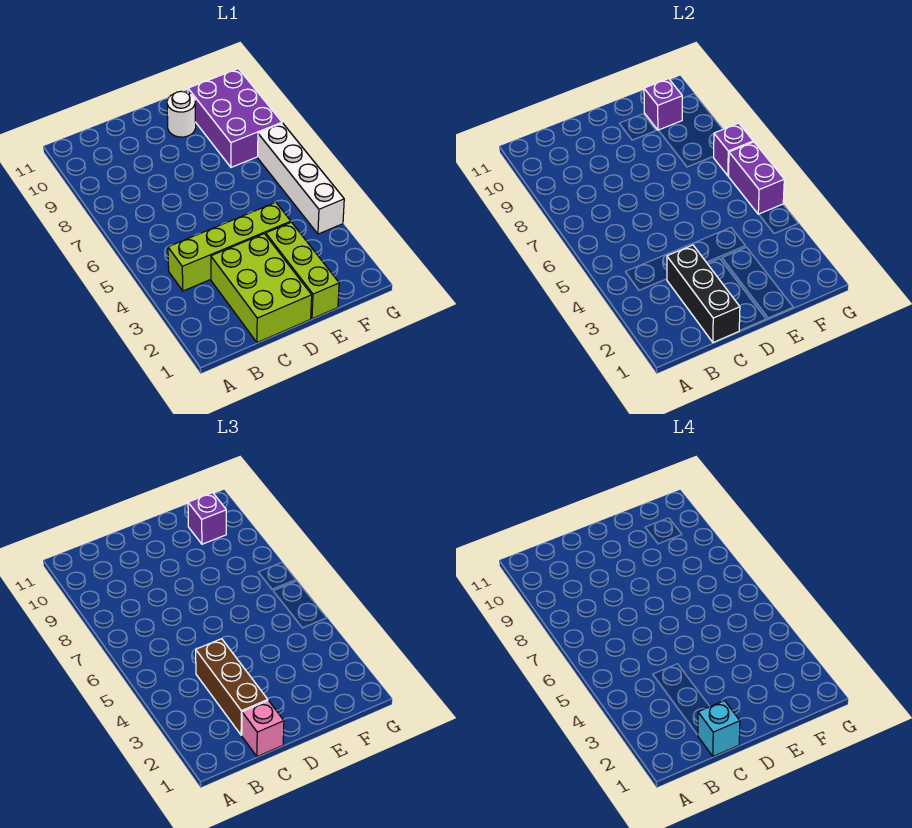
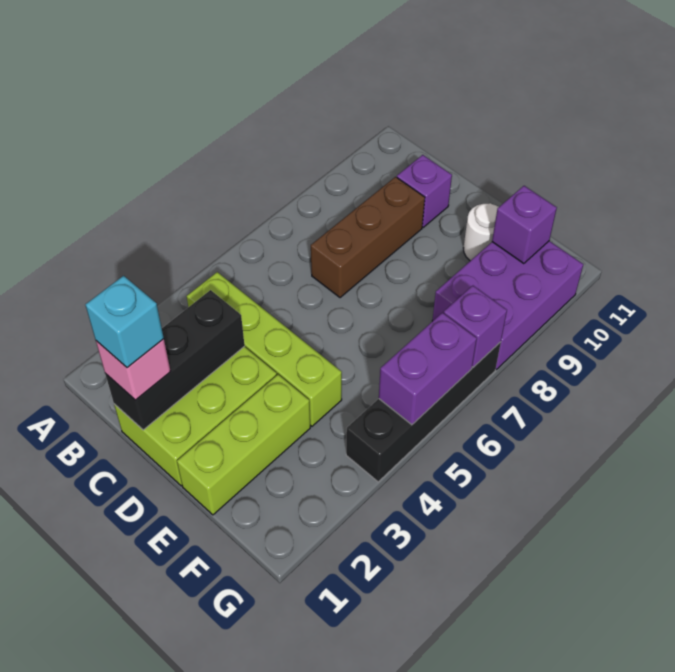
brown 1x3 brick [196,639,268,735] -> brown 1x3 brick moved to [311,177,425,298]
purple 1x1 brick [188,493,226,544] -> purple 1x1 brick moved to [397,155,452,227]
white 1x4 brick [258,123,344,234] -> black 1x4 brick [346,342,501,482]

